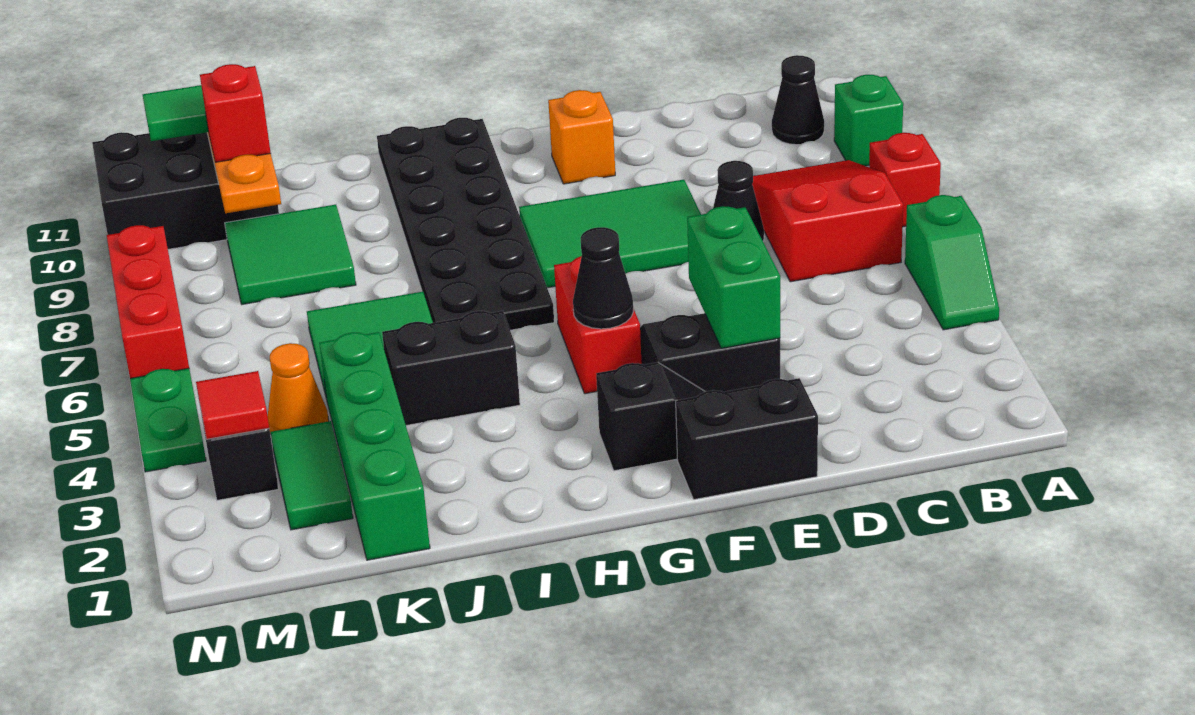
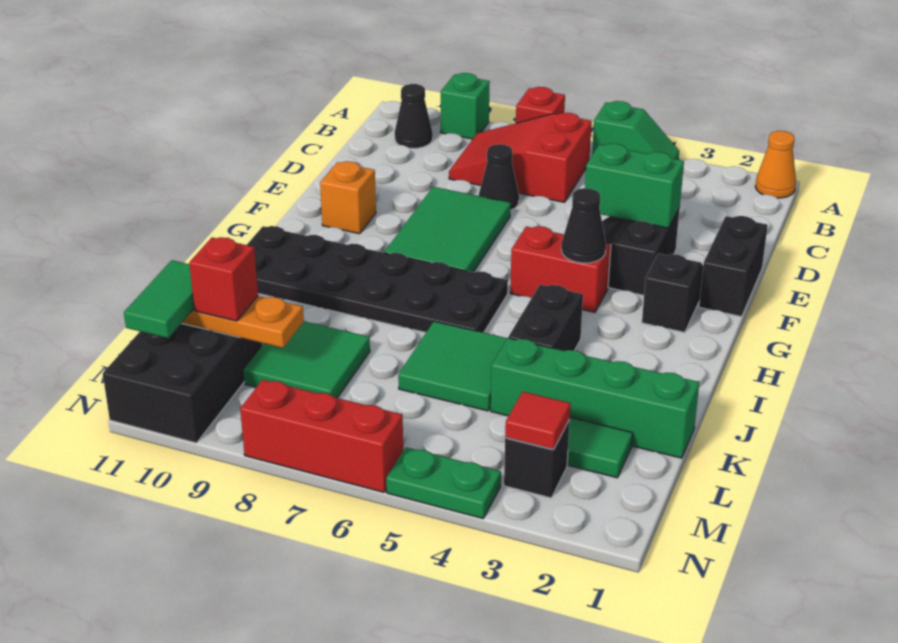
orange 1x1 cone [268,343,329,434] -> orange 1x1 cone moved to [755,131,796,198]

